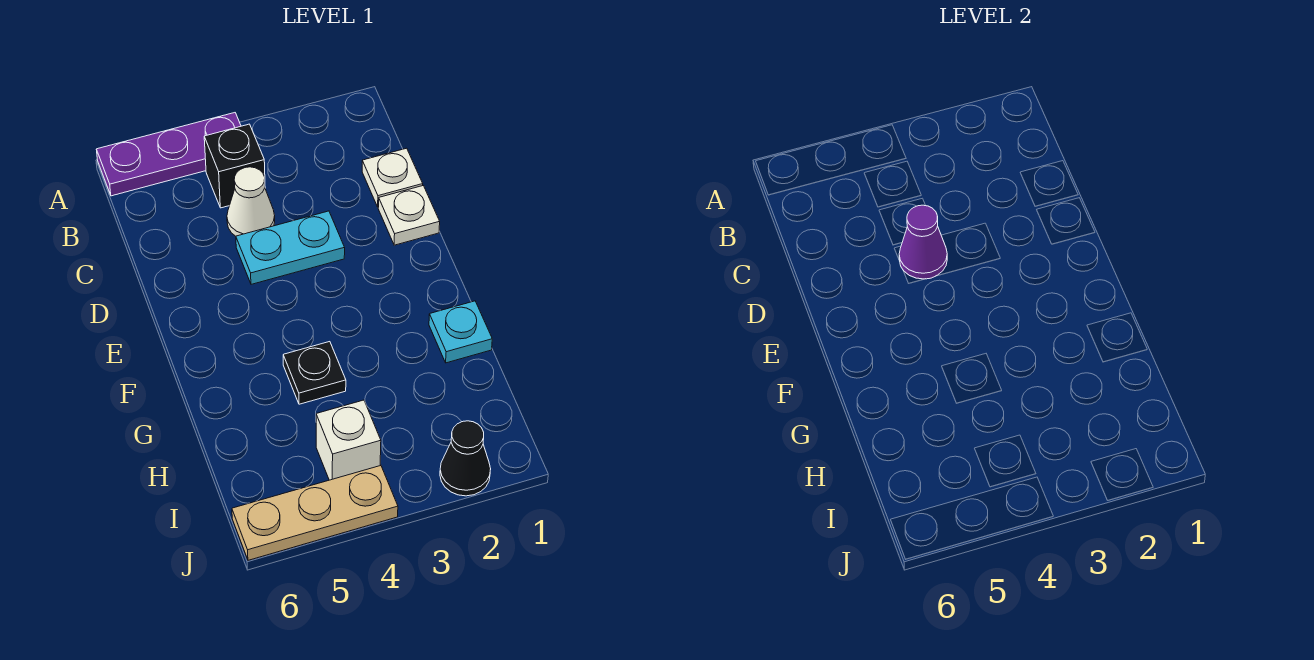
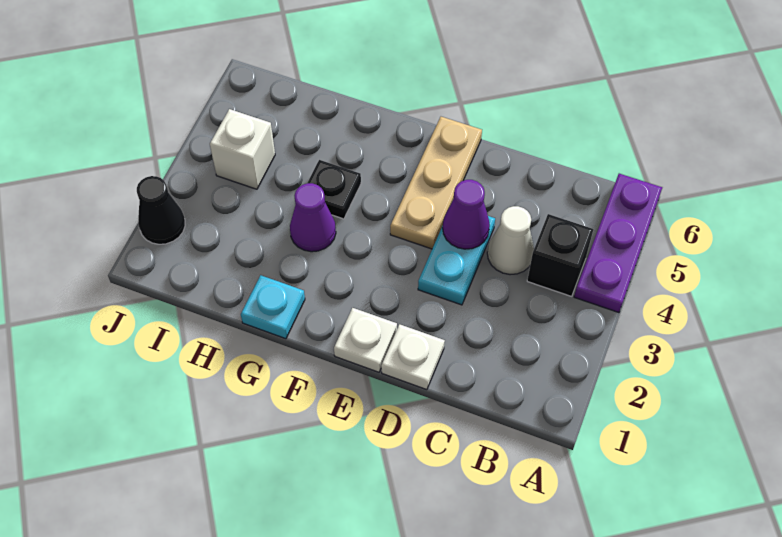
white 1x1 plate [362,148,423,207] -> white 1x1 plate moved to [334,308,397,372]
none -> purple 1x1 cone [290,183,336,252]
tan 1x3 plate [232,465,398,560] -> tan 1x3 plate moved to [390,117,482,249]

